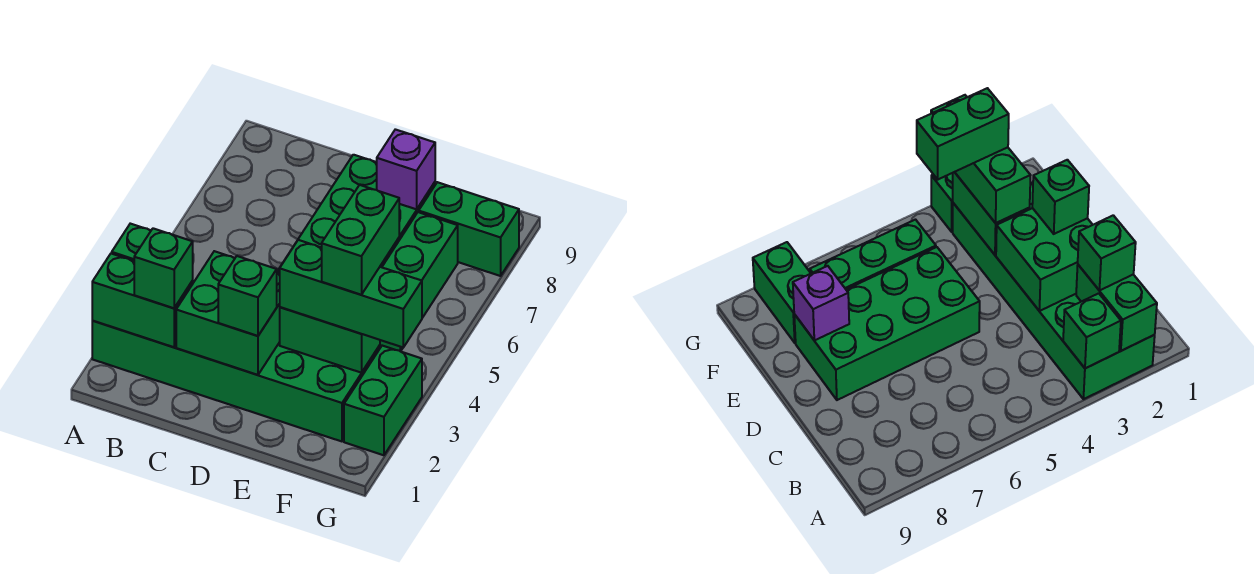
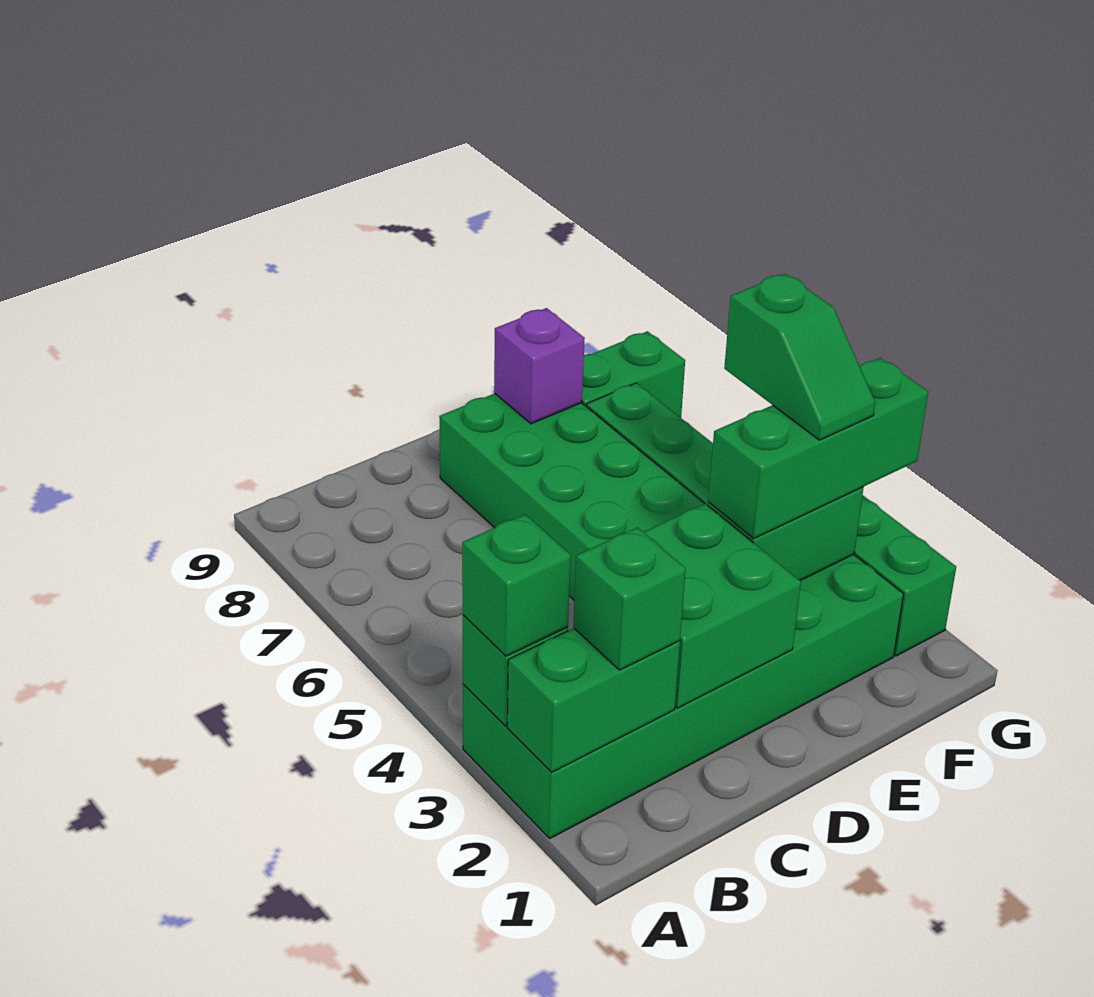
green 1x1 brick [218,256,277,336] -> green 1x1 brick moved to [462,514,571,656]
green 1x2 brick [322,185,399,295] -> green 1x2 slope [724,274,875,440]

